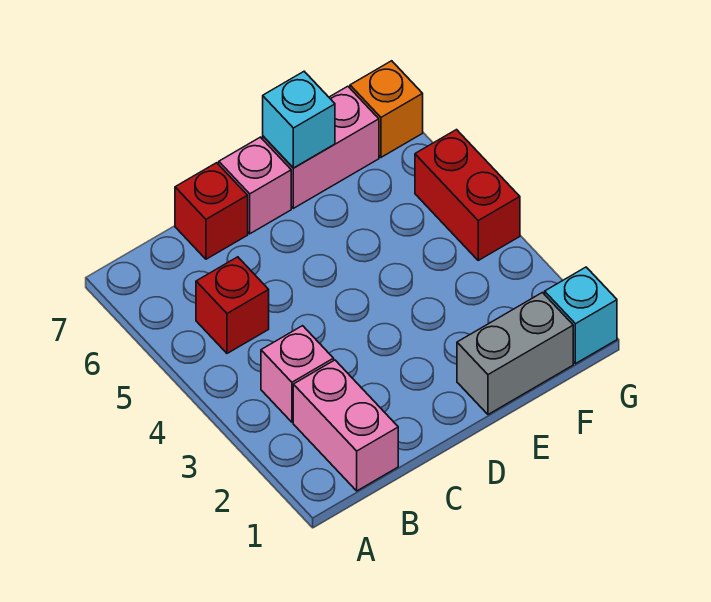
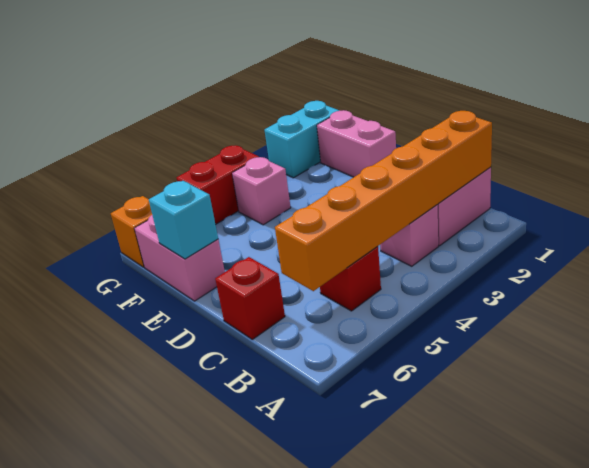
none -> orange 1x6 brick [275,111,492,291]
pink 1x1 brick [219,137,291,234] -> pink 1x1 brick moved to [232,157,291,225]
grey 1x2 brick [457,293,573,415] -> pink 1x2 brick [317,110,396,177]
cyan 1x1 brick [545,267,617,364] -> cyan 1x2 brick [265,101,339,178]

